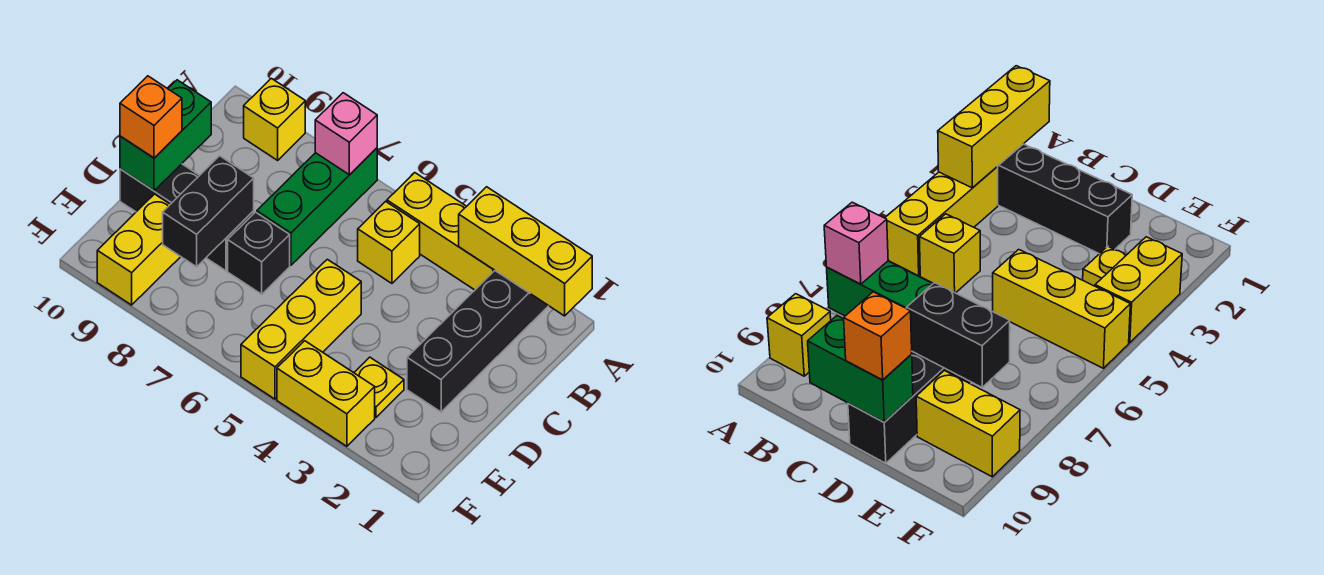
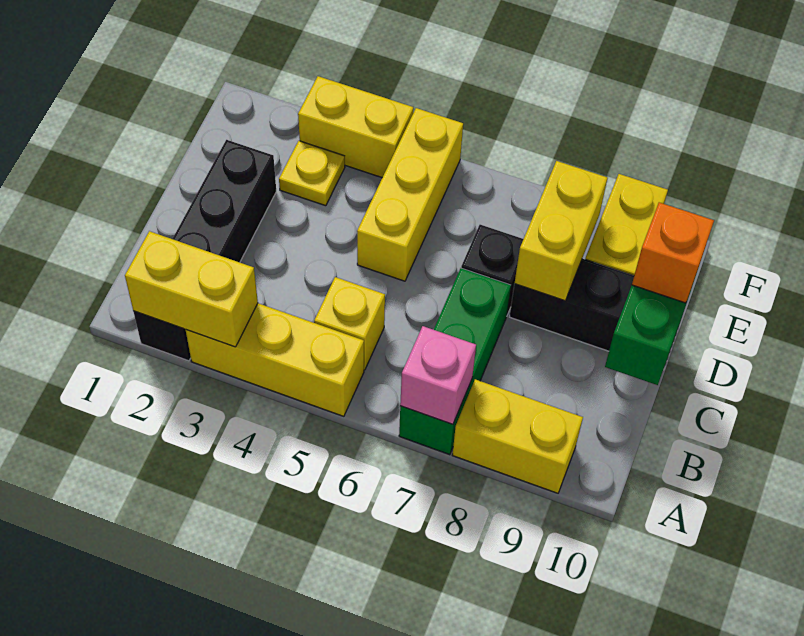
yellow 1x3 brick [459,187,592,316] -> yellow 1x2 brick [125,231,258,347]
yellow 1x1 brick [244,78,305,160] -> yellow 1x2 brick [453,379,583,493]
black 1x2 brick [163,156,254,267] -> yellow 1x2 brick [515,161,607,301]

